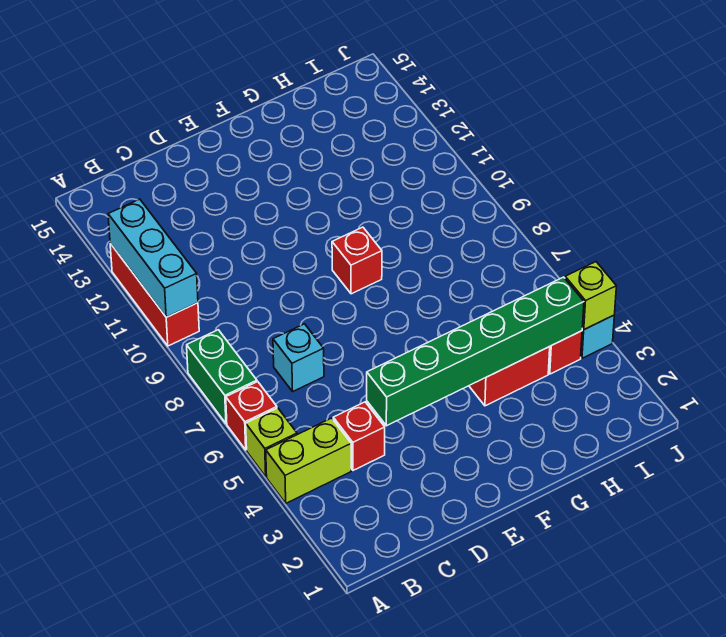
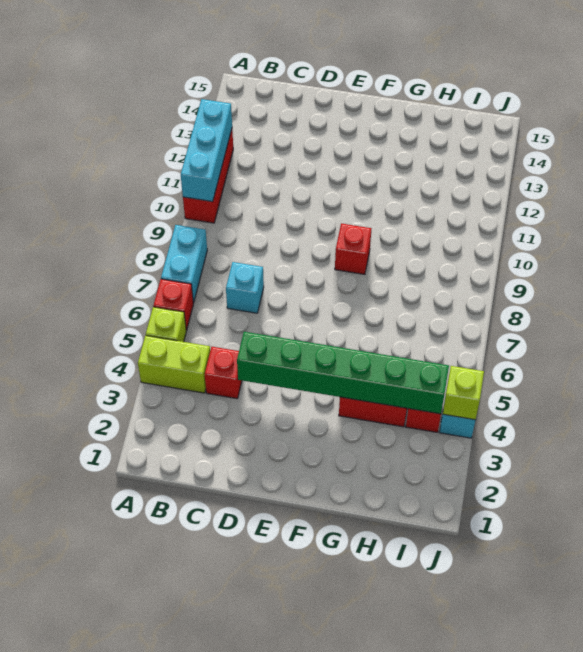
green 1x2 brick [187,330,257,424] -> cyan 1x2 brick [161,225,207,303]

